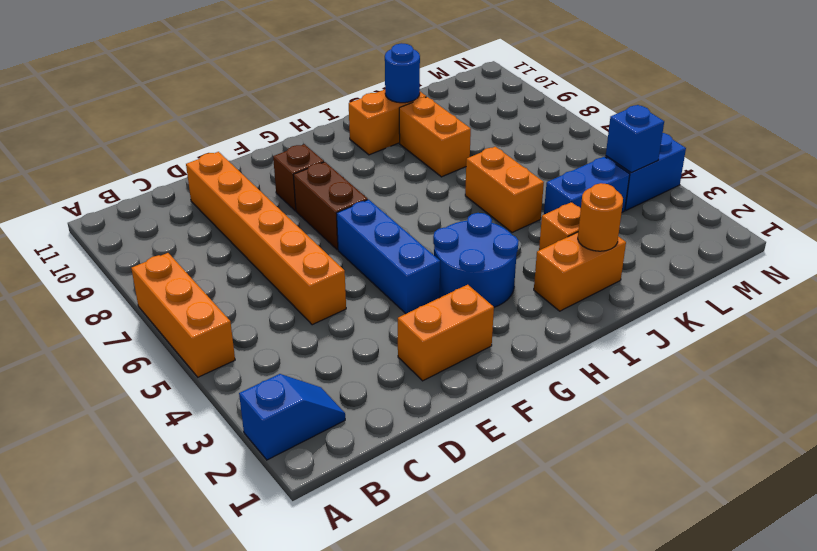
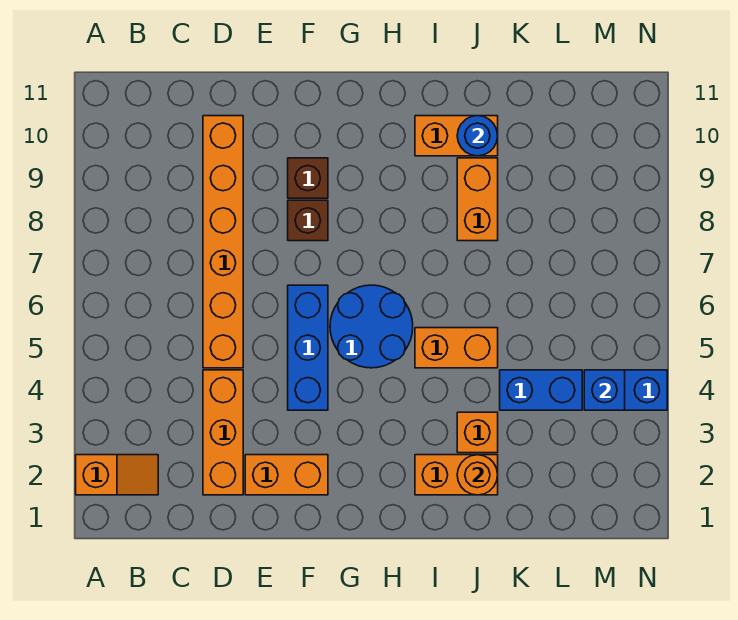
blue 1x2 slope [239,374,345,460] -> orange 1x2 slope [76,455,158,495]
orange 1x3 brick [131,253,235,377] -> orange 1x3 brick moved to [203,370,243,495]
brown 1x2 brick [293,162,368,250] -> brown 1x1 brick [288,200,328,241]
blue 2x2 round brick [433,213,519,307] -> blue 2x2 round brick moved to [330,285,413,368]
orange 1x2 brick [465,147,544,232] -> orange 1x2 brick turned to [415,328,498,368]

